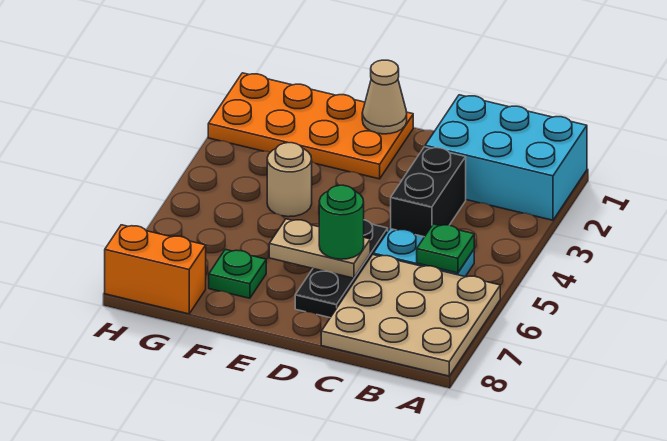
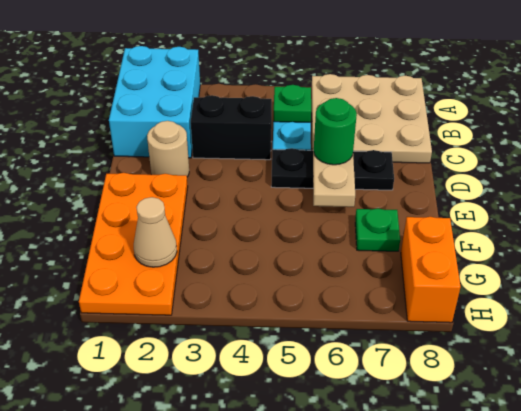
tan 1x1 cone [362,60,407,134] -> tan 1x1 cone moved to [134,197,177,267]
tan 1x1 round brick [267,143,312,217] -> tan 1x1 round brick moved to [147,121,189,177]

